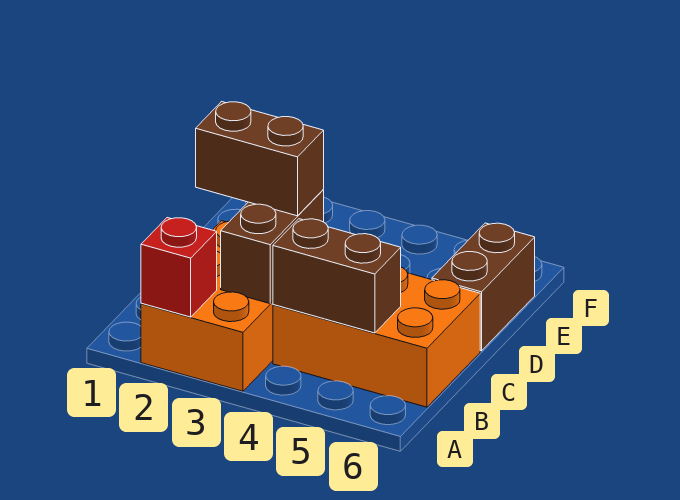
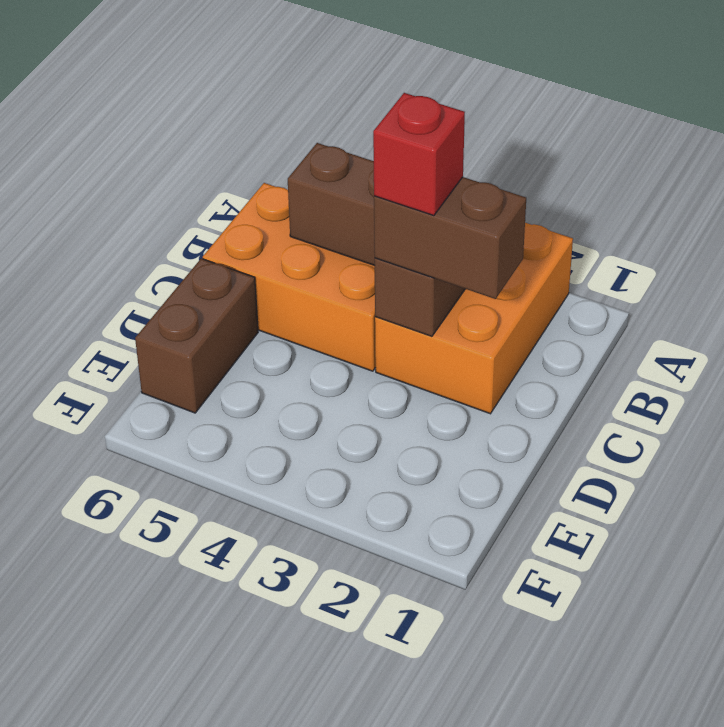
red 1x1 brick [141,218,217,317] -> red 1x1 brick moved to [373,93,465,216]

